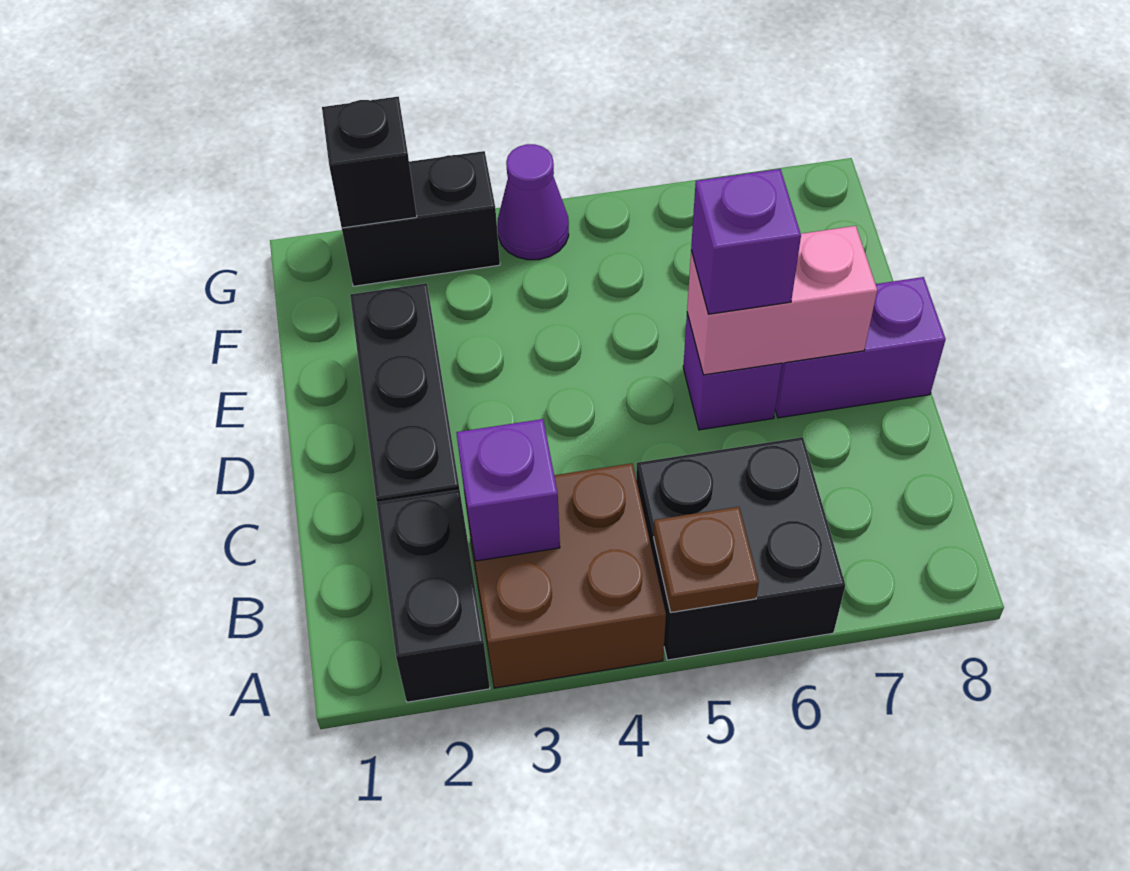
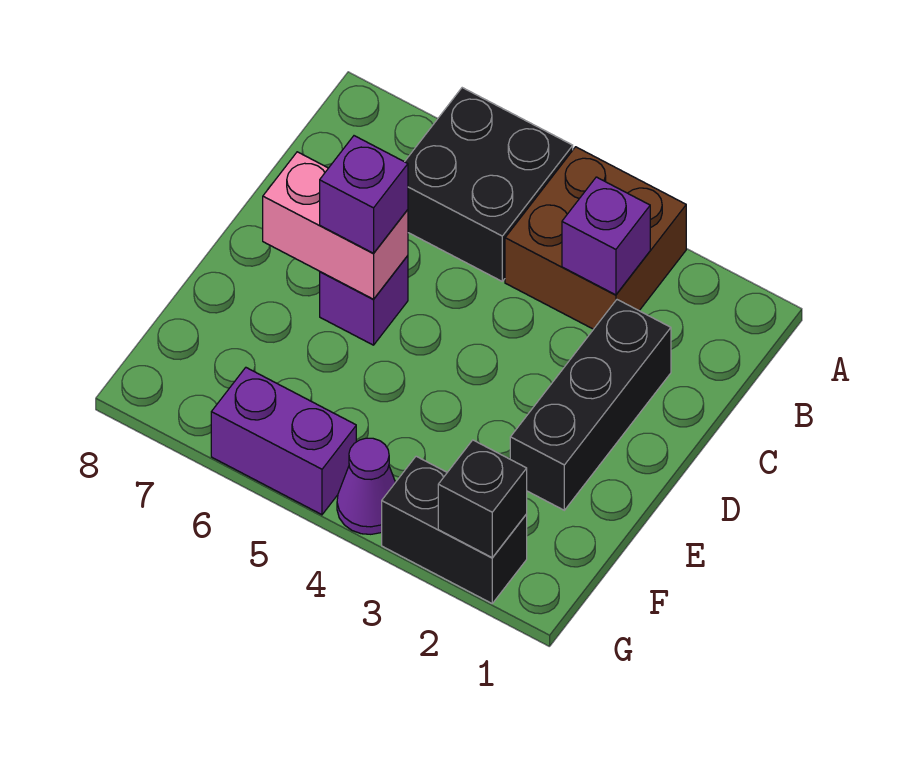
black 1x2 brick [377,490,490,702] -> none
brown 1x1 plate [654,507,759,613] -> none
purple 1x2 brick [775,277,946,418] -> purple 1x2 brick moved to [211,368,356,515]

